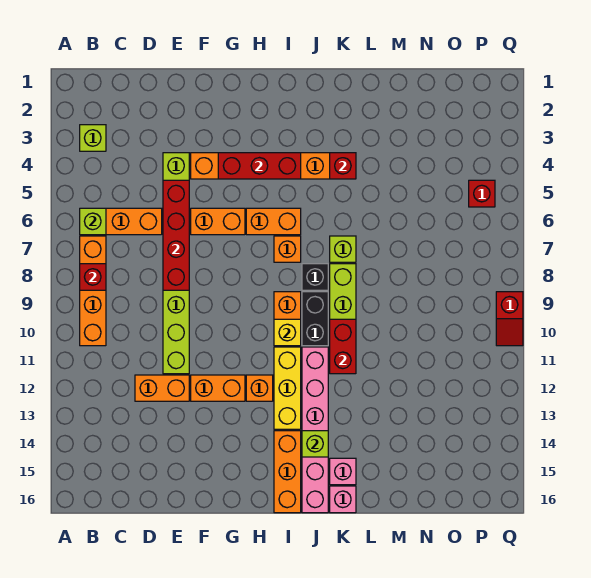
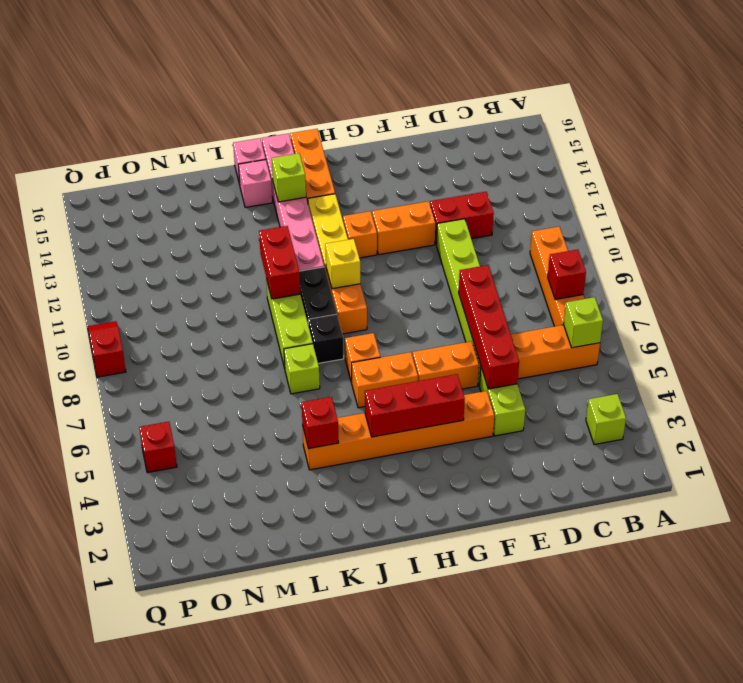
orange 1x2 brick [135,375,189,401] -> red 1x2 brick [430,192,494,244]

